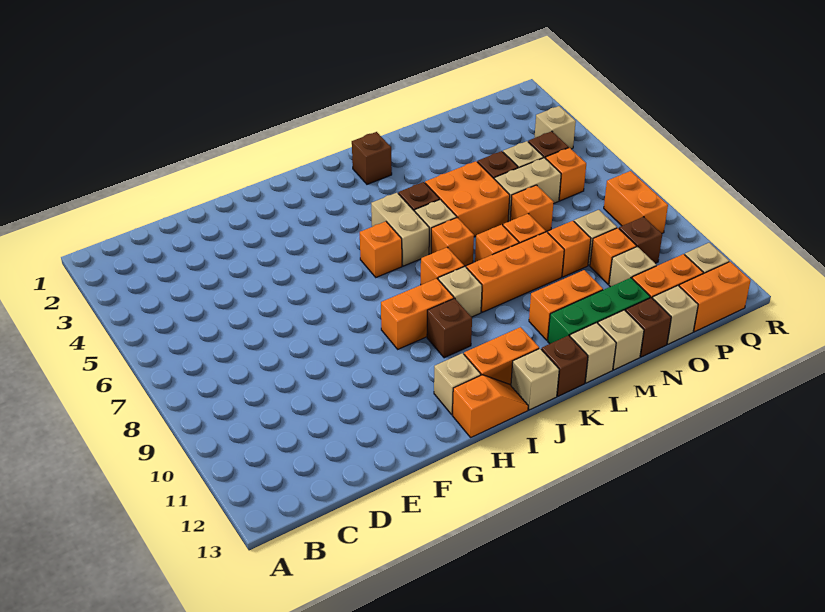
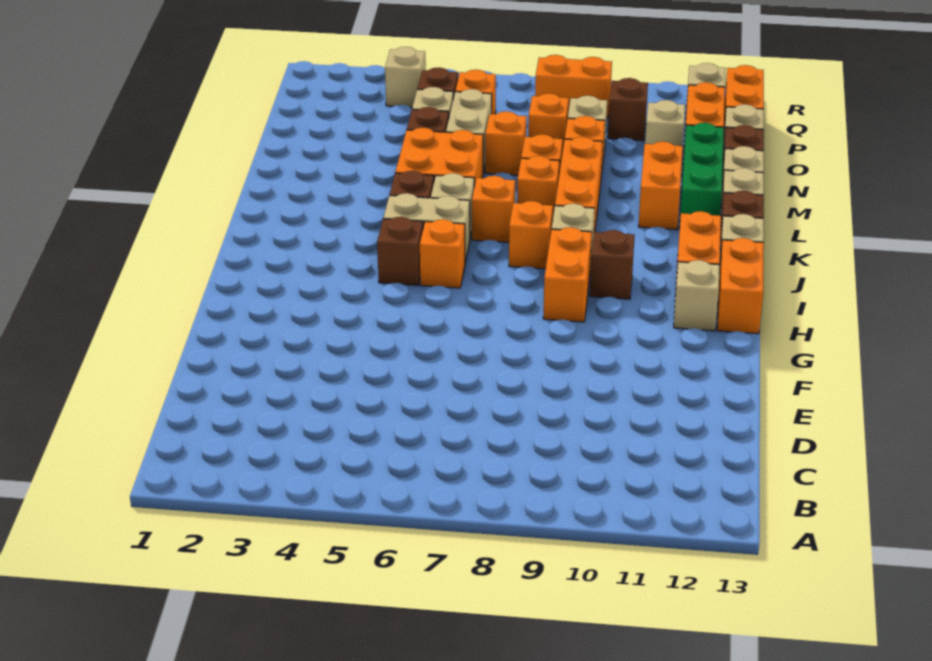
orange 1x2 slope [453,375,528,437] -> orange 1x2 brick [717,238,764,334]
brown 1x1 brick [352,132,392,184] -> brown 1x1 brick moved to [377,217,423,285]
orange 1x1 brick [590,228,636,284] -> orange 1x1 brick moved to [528,93,569,153]

